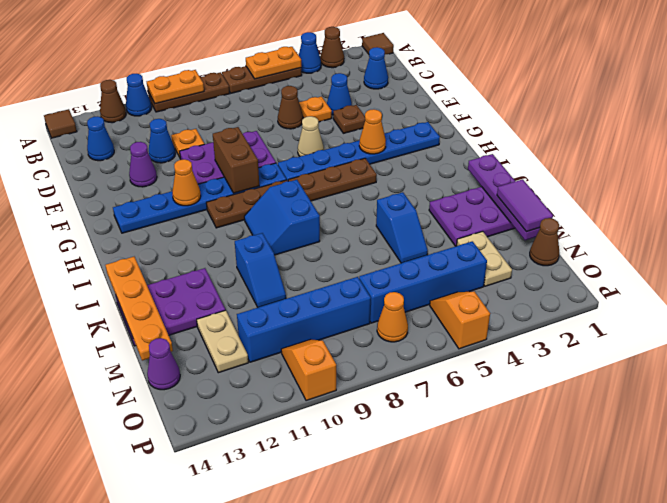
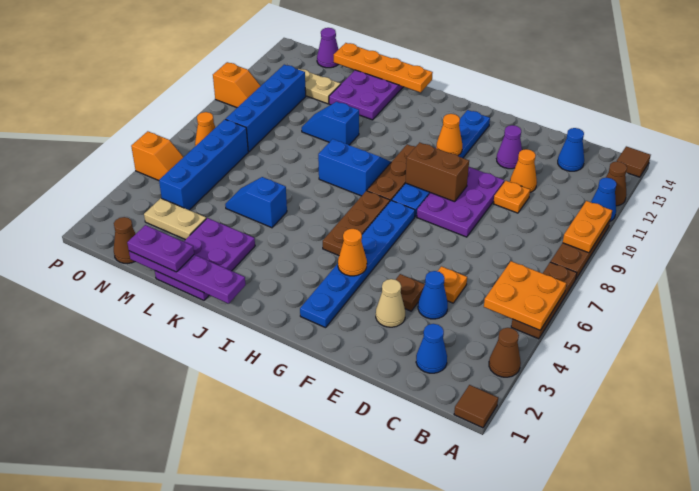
blue 1x1 cone [299,32,321,73] -> none
orange 1x2 plate [246,47,301,79] -> orange 2x2 plate [484,261,566,330]
brown 1x1 cone [278,86,303,129] -> none
blue 1x1 cone [149,119,175,163] -> orange 1x1 cone [510,149,537,192]
tan 1x1 cone [298,116,324,156] -> tan 1x1 cone moved to [376,279,405,327]
purple 1x2 tile [497,179,553,232] -> purple 1x2 plate [127,225,194,272]

